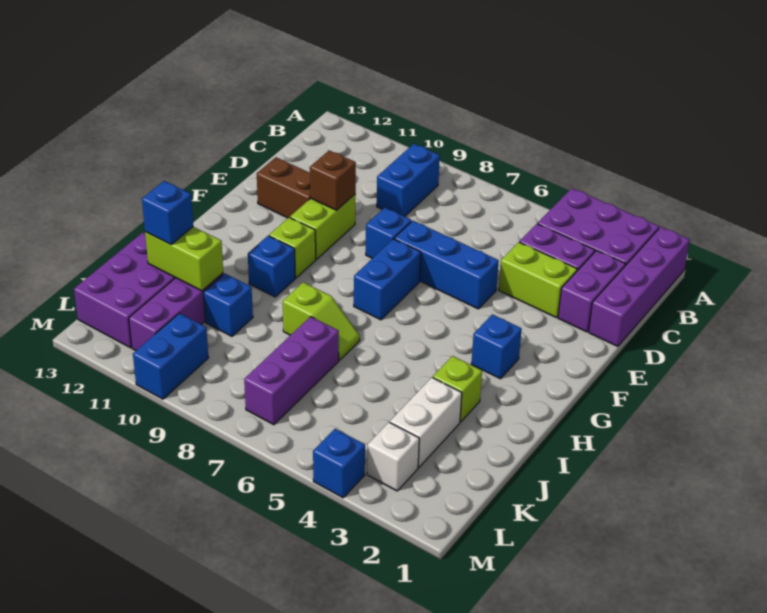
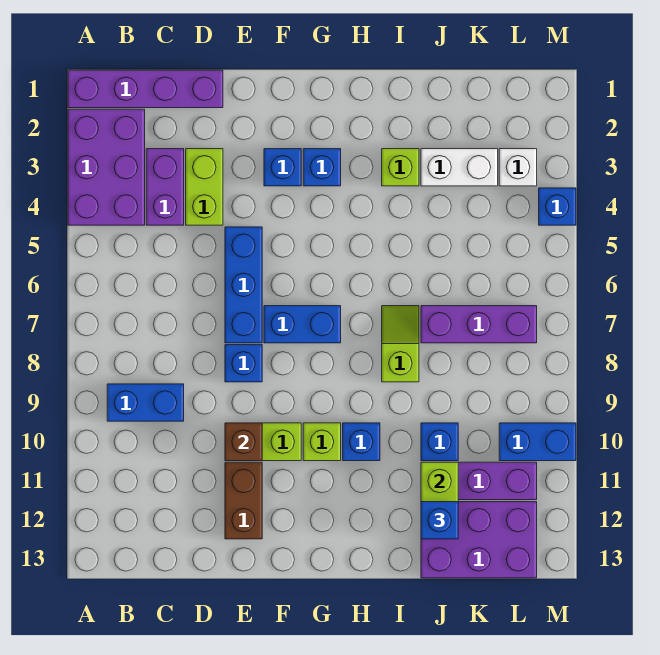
purple 1x2 brick [558,251,625,332] -> none
none -> blue 1x1 brick [264,149,301,186]

